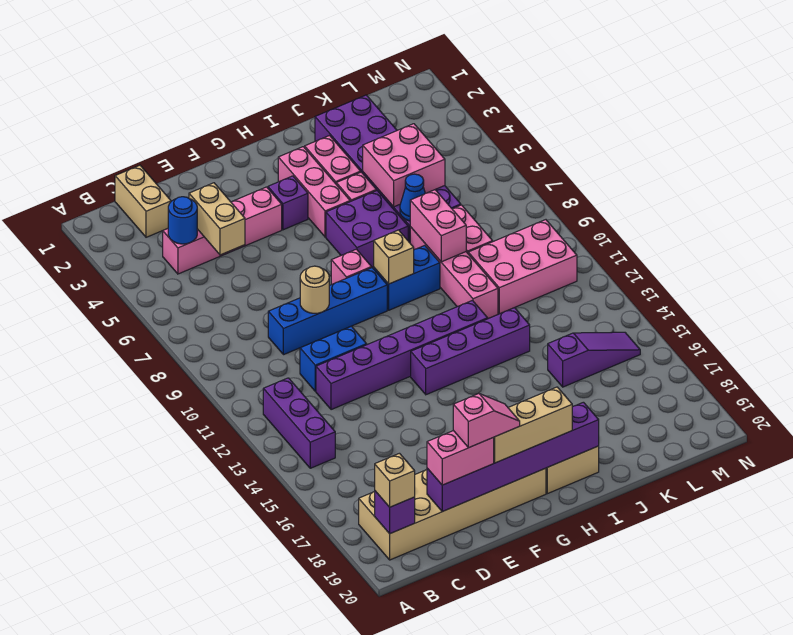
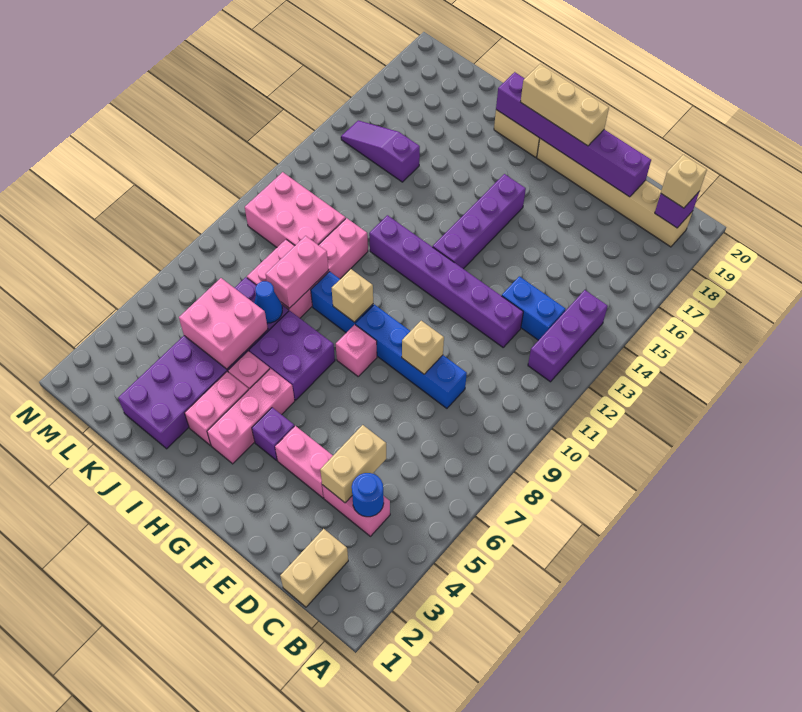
tan 2x6 brick [359,468,546,560] -> tan 1x6 brick [537,139,693,247]
blue 1x2 brick [300,326,367,391] -> blue 1x2 brick moved to [502,276,566,340]
pink 1x2 brick [427,431,494,485] -> none
tan 1x1 round brick [300,266,329,313] -> tan 1x1 brick [402,321,444,374]
pink 1x2 slope [453,394,520,448] -> none
purple 1x4 brick [411,308,530,395] -> purple 1x4 brick turned to [433,174,526,269]

